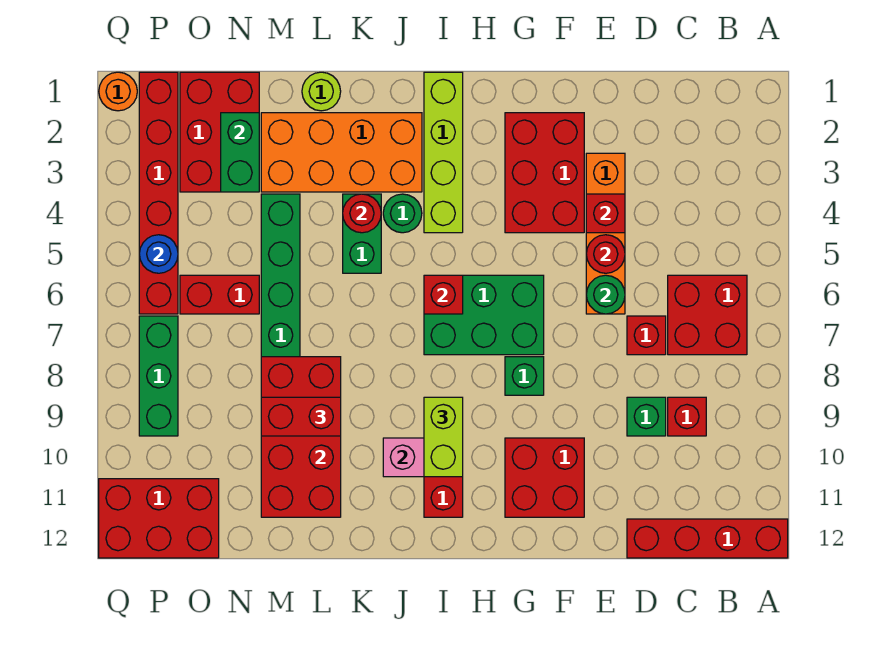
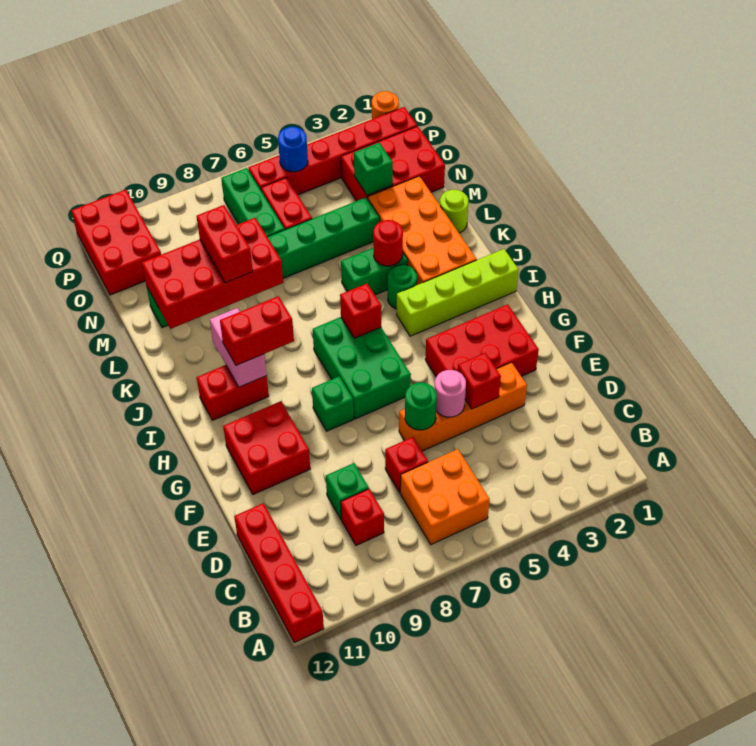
red 2x2 brick [668,275,747,355] -> orange 2x2 brick [400,449,490,545]
red 1x1 round brick [586,235,625,273] -> pink 1x1 round brick [434,370,466,417]
lime 1x2 brick [424,397,463,477] -> red 1x2 brick [220,296,294,365]
green 1x2 brick [221,113,259,192] -> green 1x1 brick [354,143,393,195]
green 1x3 brick [139,316,178,436] -> green 1x3 brick turned to [221,168,285,237]

